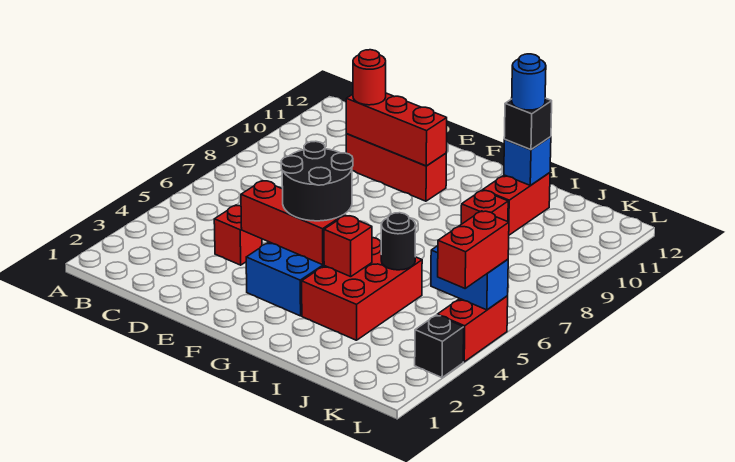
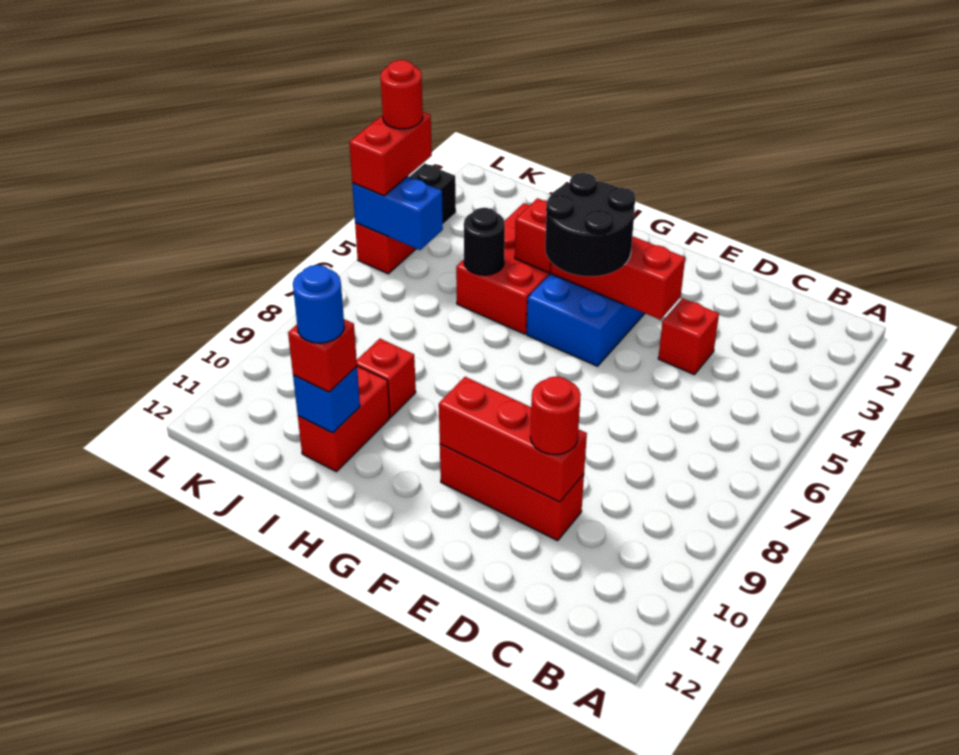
black 1x1 brick [504,98,552,150] -> red 1x1 brick [288,319,357,392]
none -> red 1x1 round brick [381,60,423,129]

